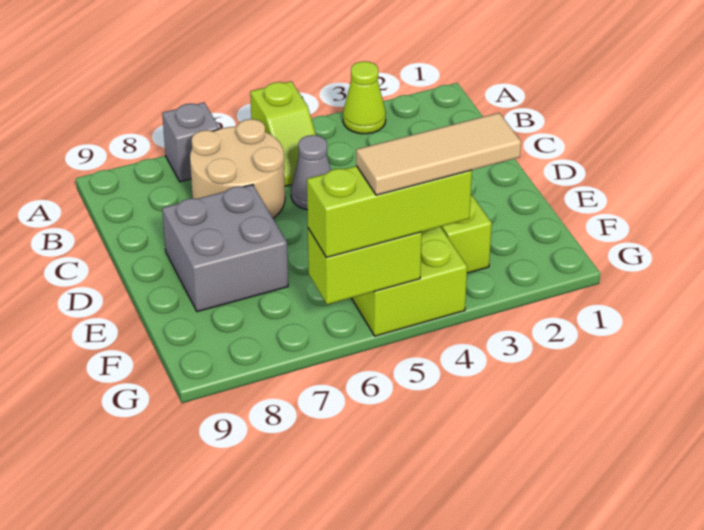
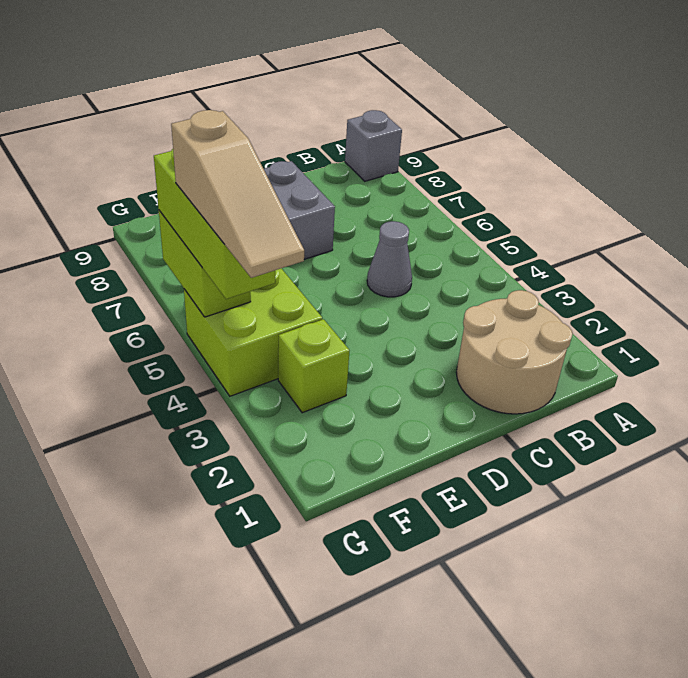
lime 1x1 cone [343,61,386,134] -> none
lime 1x2 slope [250,81,316,186] -> none
grey 1x1 brick [162,103,219,182] -> grey 1x1 brick moved to [345,110,402,181]
tan 2x2 round brick [190,119,285,218] -> tan 2x2 round brick moved to [456,290,573,414]
tan 1x3 tile [356,113,521,195] -> tan 1x3 slope [171,110,304,278]

